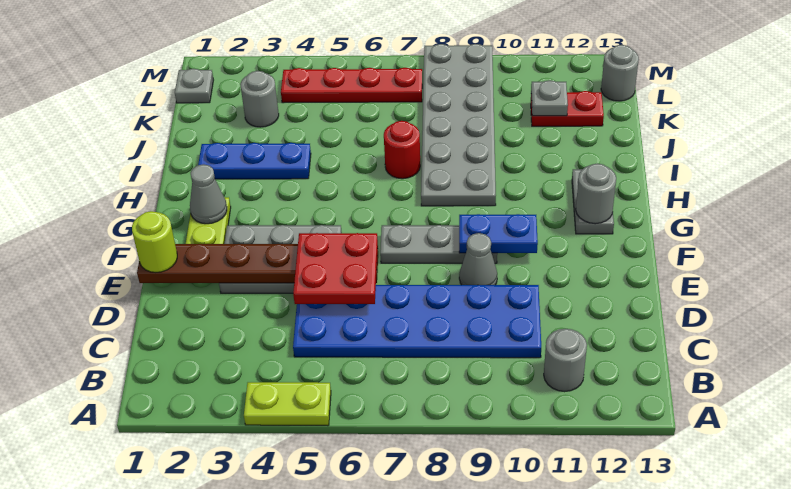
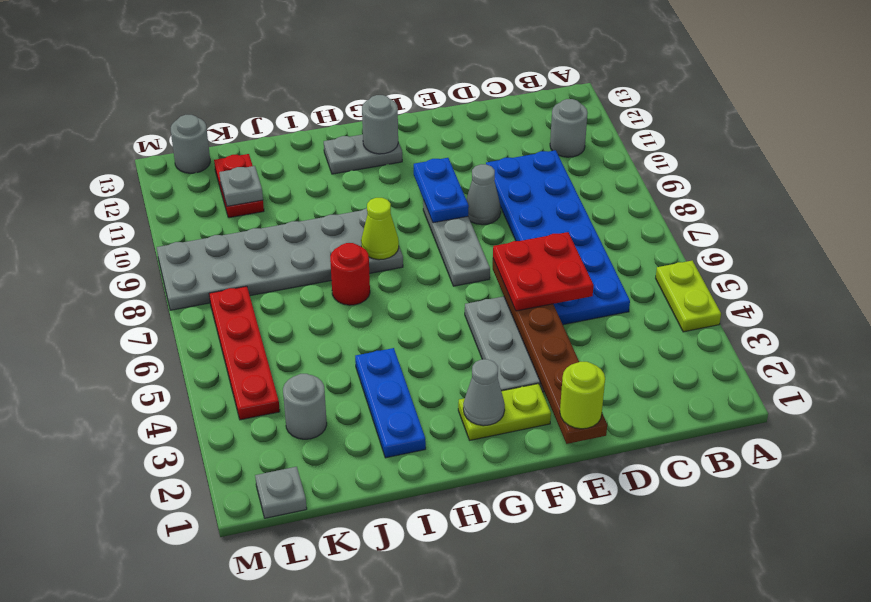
none -> lime 1x1 cone [361,198,399,260]

